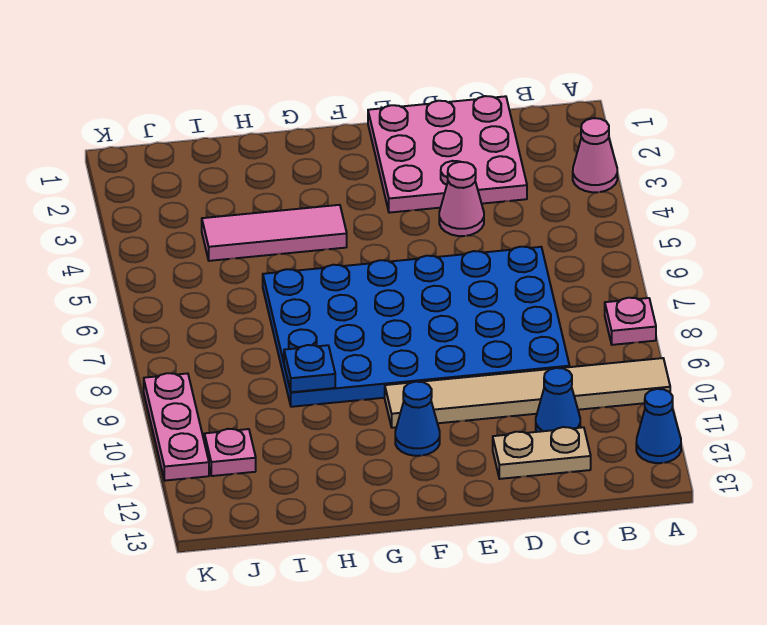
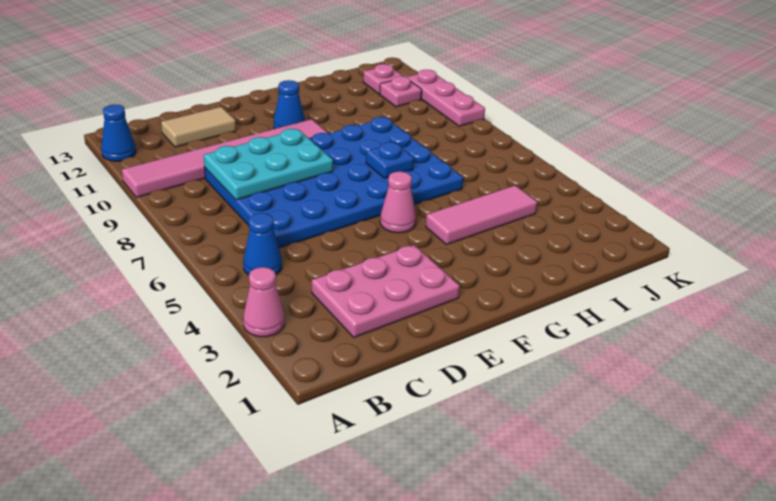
pink 1x1 plate [605,298,656,345] -> pink 1x1 plate moved to [363,64,403,94]
tan 1x6 tile [385,358,670,428] -> pink 1x6 tile [122,119,328,197]
pink 3x3 plate [368,96,527,213] -> pink 2x3 plate [312,245,460,337]
none -> cyan 2x3 plate [204,129,333,200]
blue 1x1 cone [536,368,580,432] -> blue 1x1 cone moved to [243,213,282,275]
tan 1x2 plate [493,427,591,479] -> tan 1x2 tile [161,107,236,147]
pink 1x1 cone [439,162,484,236] -> pink 1x1 cone moved to [380,171,416,233]
blue 1x1 plate [284,345,335,392] -> blue 1x1 plate moved to [366,142,414,178]

